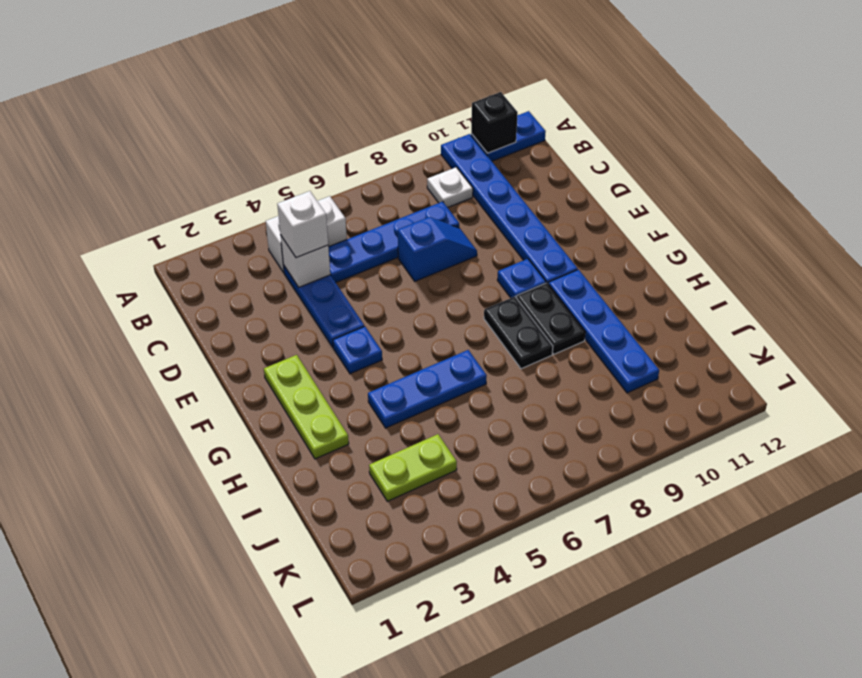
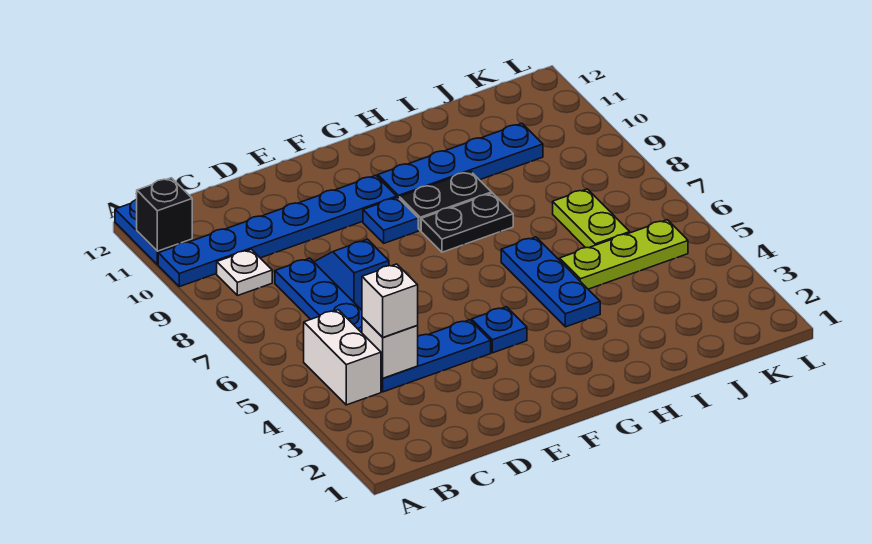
lime 1x3 plate [264,355,349,459] -> lime 1x3 plate moved to [560,220,688,289]
lime 1x2 plate [369,434,457,501] -> lime 1x2 plate moved to [553,189,630,248]

